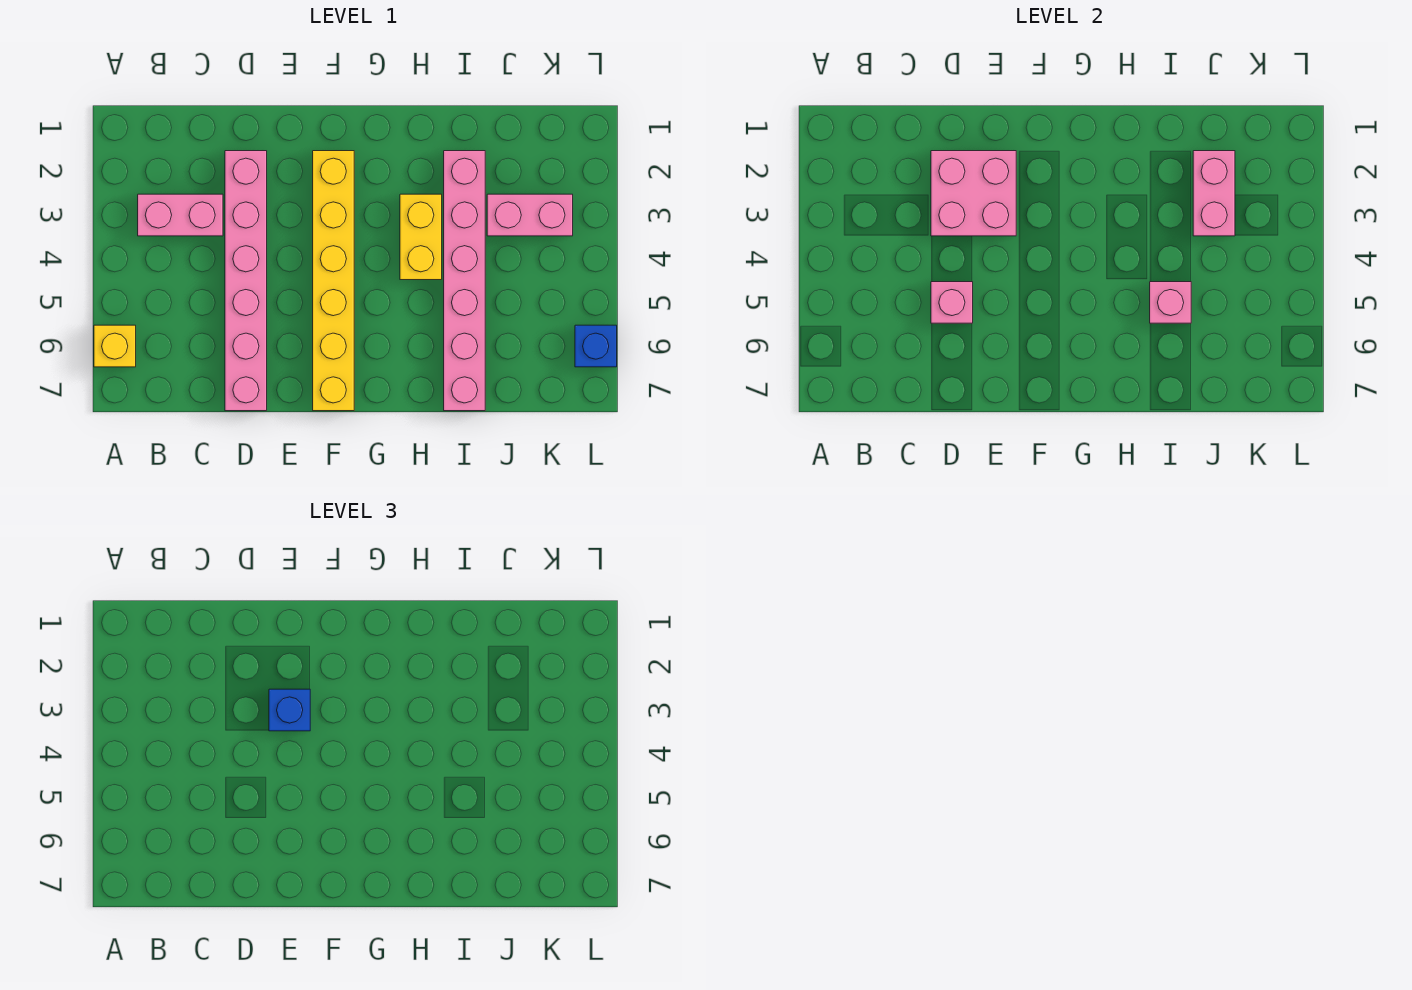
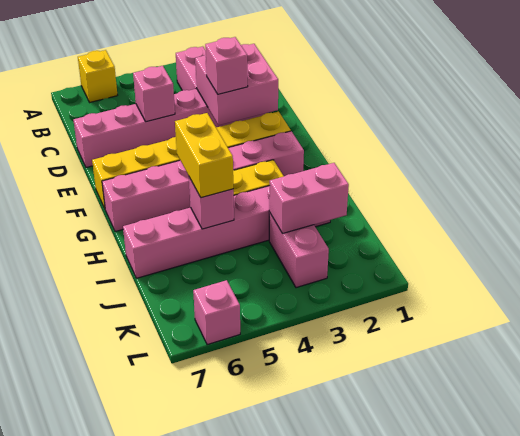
blue 1x1 brick [269,689,310,731] -> pink 1x1 brick [205,37,248,94]
none -> pink 1x6 brick [102,131,304,232]
none -> yellow 1x2 brick [175,113,233,198]
blue 1x1 brick [575,325,617,367] -> pink 1x1 brick [193,280,240,345]

